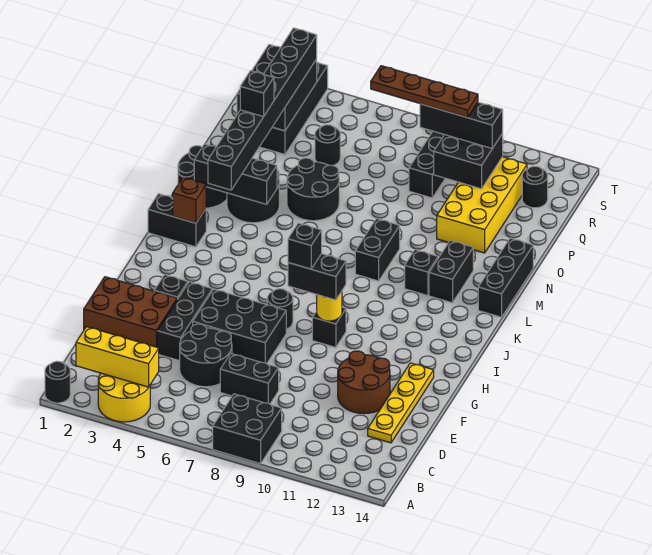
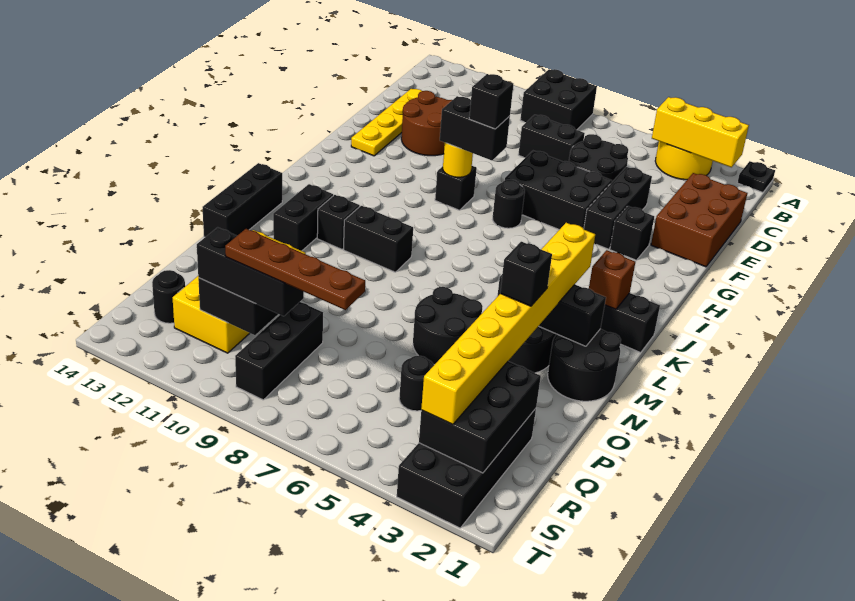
black 1x1 round brick [45,361,70,403] -> black 1x1 plate [737,161,775,192]
brown 2x3 brick [84,277,177,347] -> brown 2x3 brick turned to [651,173,747,267]
black 1x8 brick [208,28,317,190] -> yellow 1x8 brick [421,223,595,425]
black 1x2 brick [355,219,400,281] -> black 1x2 brick turned to [344,206,413,272]

